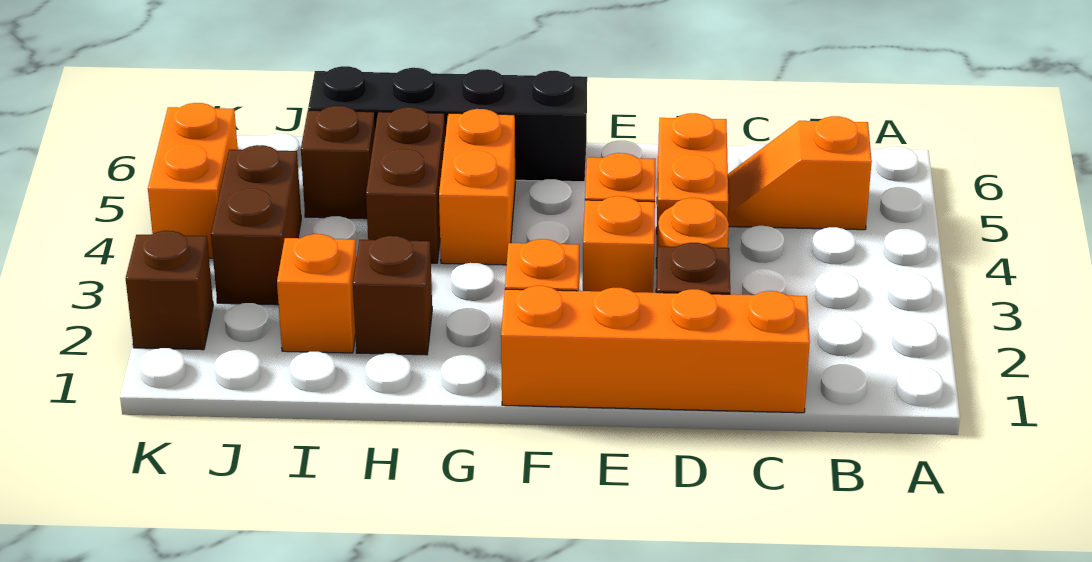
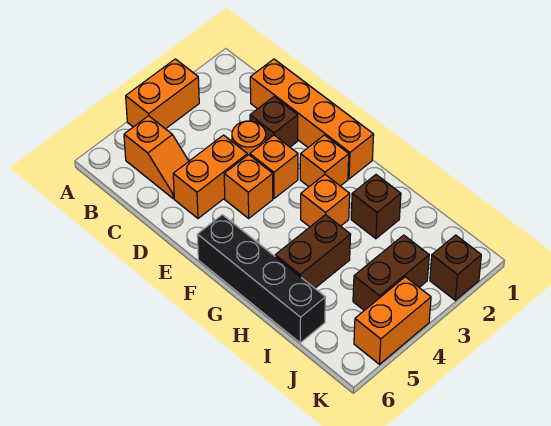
orange 1x2 brick [439,109,516,265] -> orange 1x2 brick moved to [126,59,199,129]
orange 1x1 brick [277,234,357,353] -> orange 1x1 brick moved to [301,175,350,227]
brown 1x1 brick [301,106,375,219] -> none

